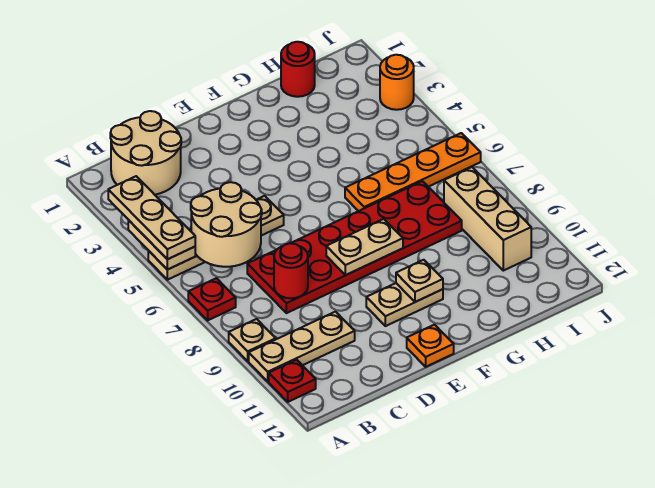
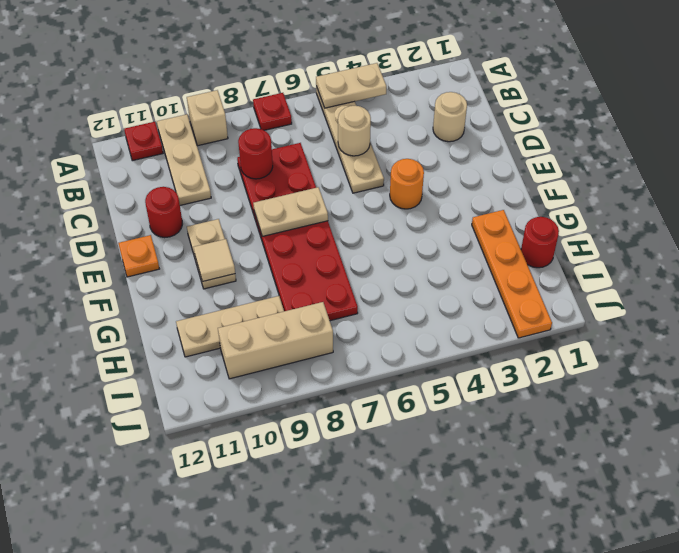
tan 1x3 plate [108,176,195,259] -> tan 1x3 plate moved to [176,296,284,357]
tan 1x1 plate [229,319,276,361] -> tan 1x1 brick [187,90,228,146]
tan 2x2 round brick [110,111,181,195] -> tan 1x1 round brick [433,92,467,142]
tan 2x2 round brick [191,182,262,267] -> tan 1x1 round brick [338,106,371,156]
none -> red 1x1 round brick [145,187,182,238]
tan 1x2 plate [326,219,403,275] -> tan 1x2 plate turned to [253,187,328,236]
tan 1x1 plate [396,260,443,302] -> tan 1x1 tile [194,239,235,282]
orange 1x4 plate [345,133,481,211] -> orange 1x4 plate moved to [472,210,552,338]
orange 1x1 round brick [380,55,414,110] -> orange 1x1 round brick moved to [390,159,424,209]

